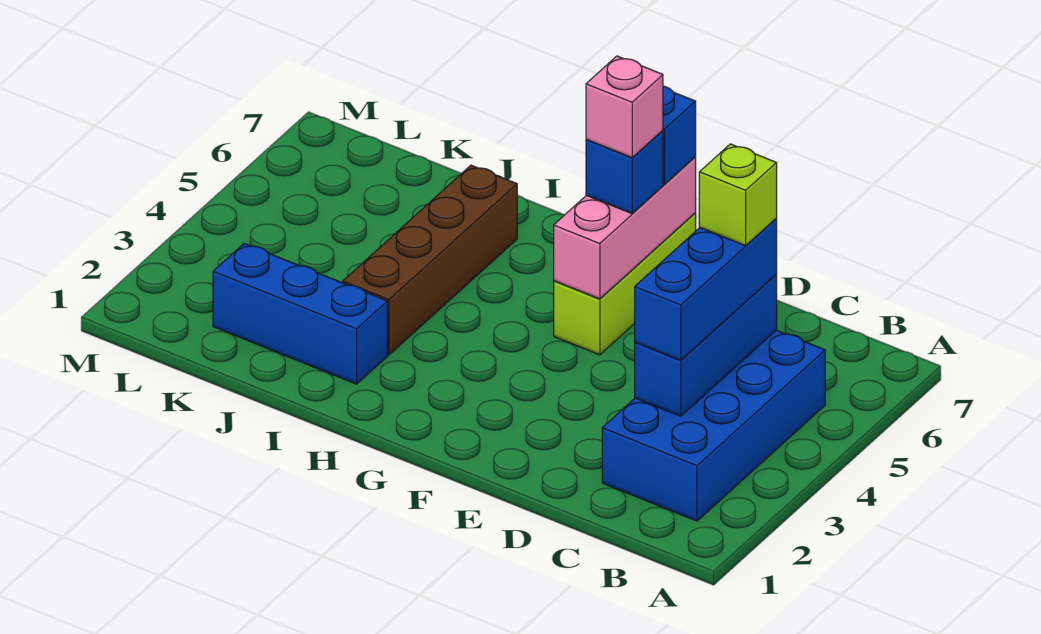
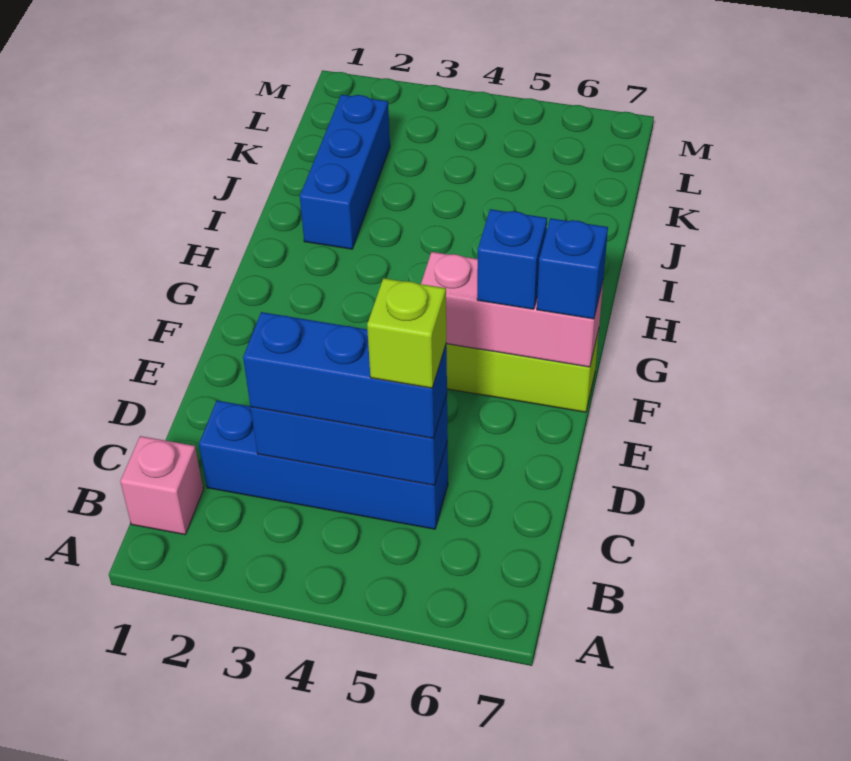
blue 2x4 brick [602,330,825,521] -> blue 1x4 brick [199,401,448,529]
pink 1x1 brick [586,56,663,158] -> pink 1x1 brick moved to [120,436,203,535]
brown 1x4 brick [343,165,517,355] -> none

